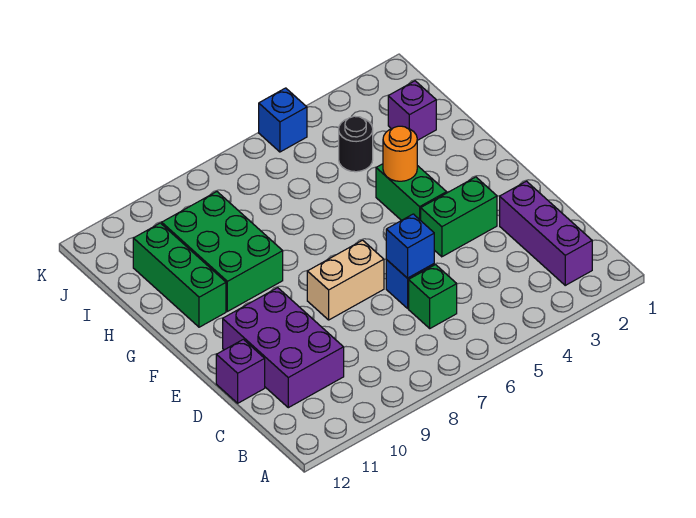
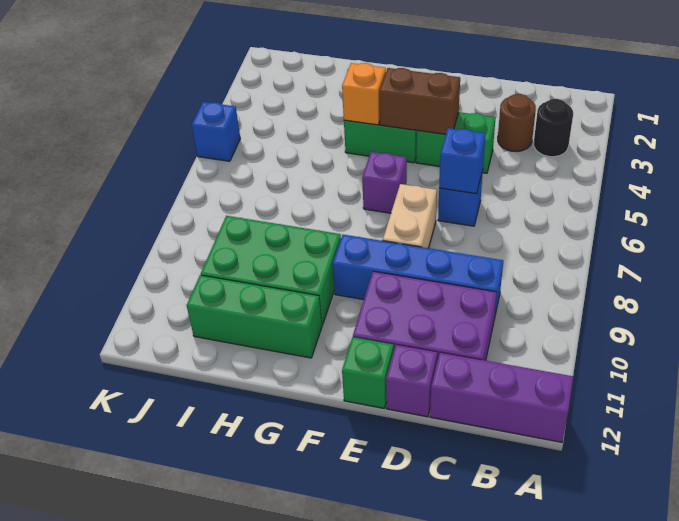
purple 1x3 brick [500,181,592,285] -> purple 1x3 brick moved to [430,353,573,442]
none -> brown 1x1 round brick [498,94,536,152]
green 1x1 brick [409,265,457,328] -> green 1x1 brick moved to [342,337,394,408]
none -> blue 1x4 brick [333,235,503,319]
green 1x2 brick [421,177,497,257] -> green 1x2 brick turned to [416,112,496,173]
none -> brown 1x2 brick [379,68,460,134]
orange 1x1 round brick [383,126,417,181] -> orange 1x1 brick [342,63,386,125]
purple 1x1 brick [388,81,436,140] -> purple 1x1 brick moved to [362,152,407,213]
black 1x1 round brick [339,116,373,172] -> black 1x1 round brick moved to [534,99,573,157]

